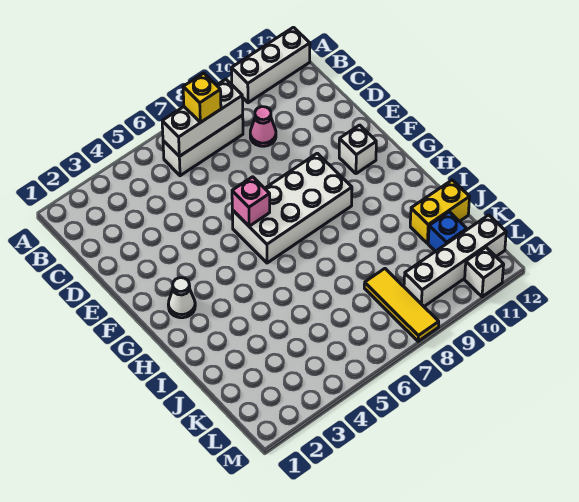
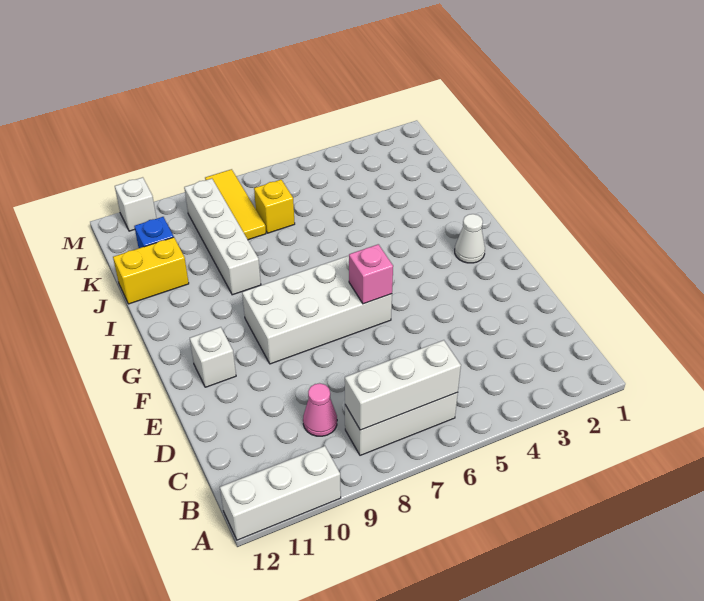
yellow 1x1 brick [183,73,221,123] -> yellow 1x1 brick moved to [254,180,295,233]
white 1x4 brick [404,215,506,306] -> white 1x4 brick turned to [184,179,261,295]

